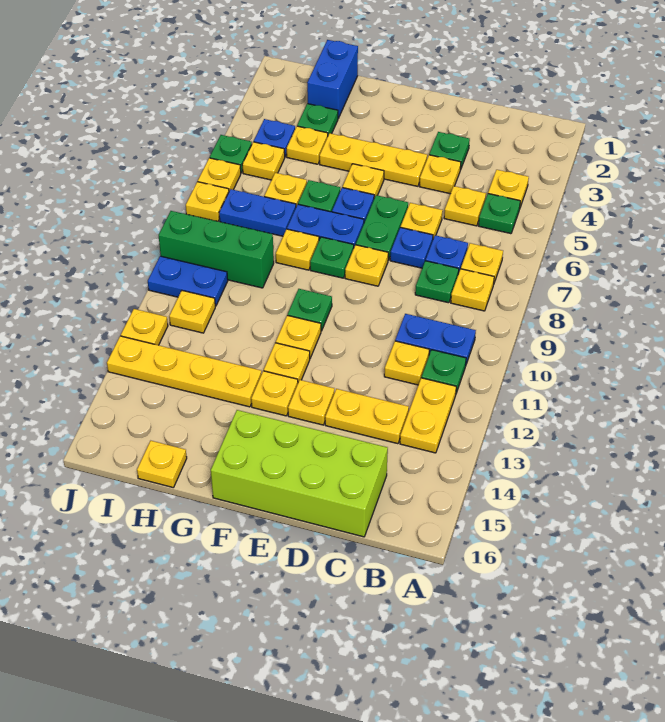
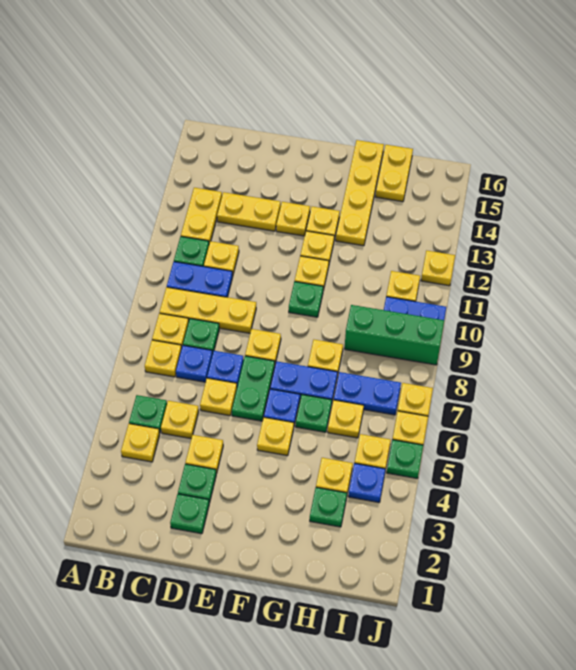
lime 2x4 brick [211,410,388,537] -> none
yellow 1x3 plate [320,133,427,186] -> yellow 1x3 plate moved to [160,287,256,333]
green 1x1 plate [310,237,354,278] -> green 1x1 plate moved to [170,494,209,534]
yellow 1x4 plate [107,336,262,407] -> yellow 1x4 plate turned to [336,140,384,246]
blue 1x2 brick [307,40,358,118] -> none
yellow 1x1 plate [137,441,187,488] -> yellow 1x2 plate [376,145,413,202]

